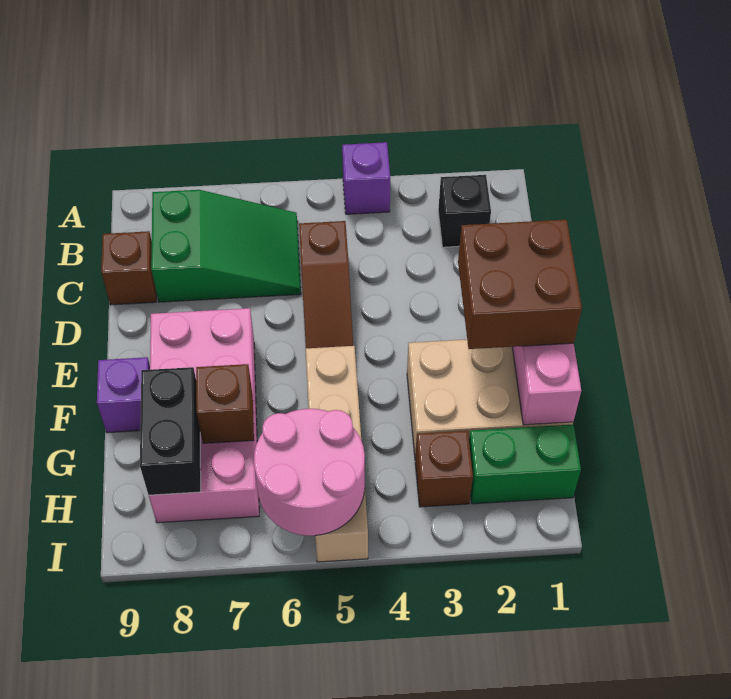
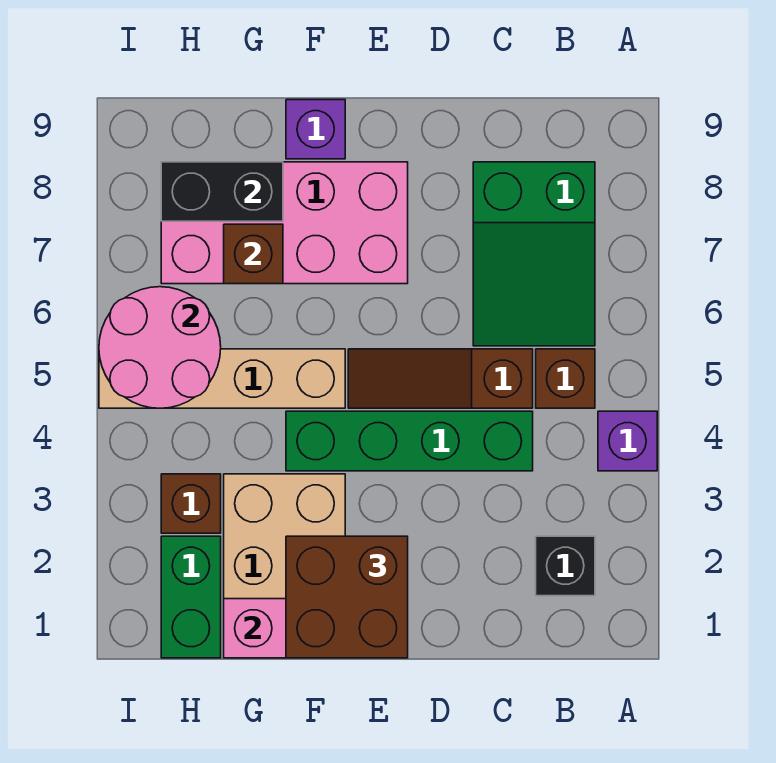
none -> green 1x4 brick [286,411,533,471]
brown 1x1 brick [101,231,156,305] -> brown 1x1 brick moved to [536,349,595,408]

